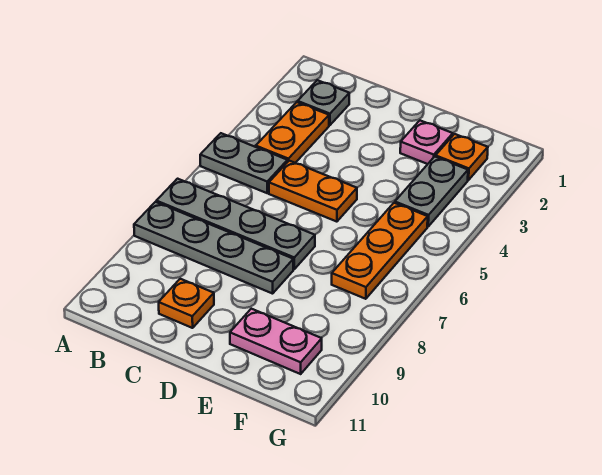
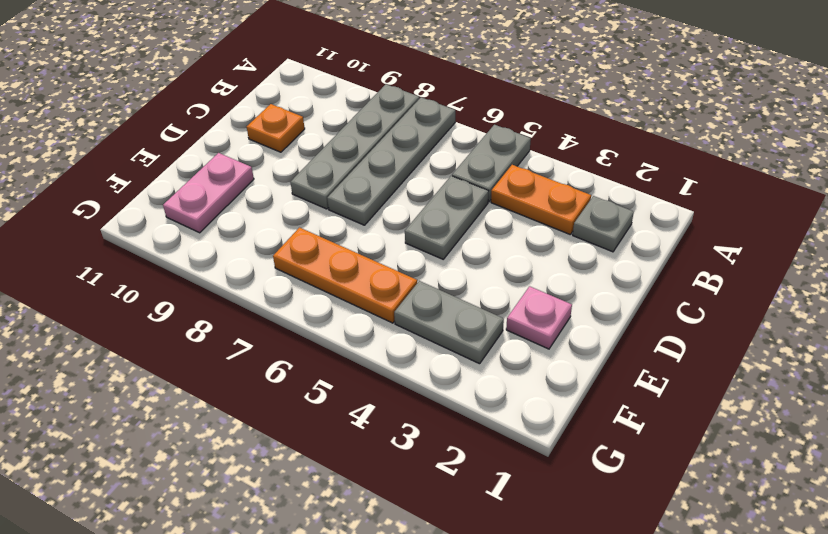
orange 1x2 plate [269,161,357,222] -> grey 1x2 plate [405,176,488,259]
orange 1x1 plate [436,134,488,180] -> none

